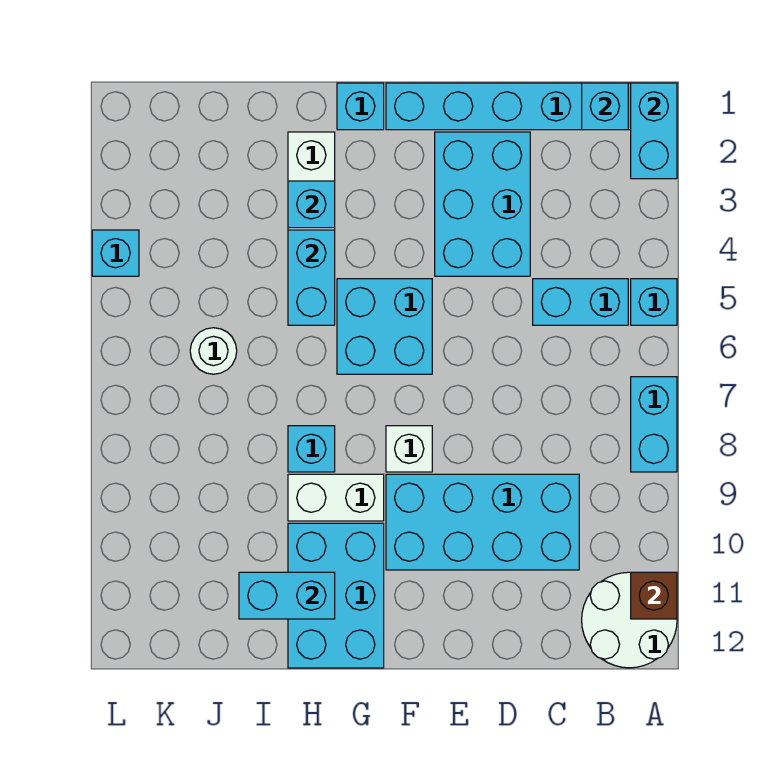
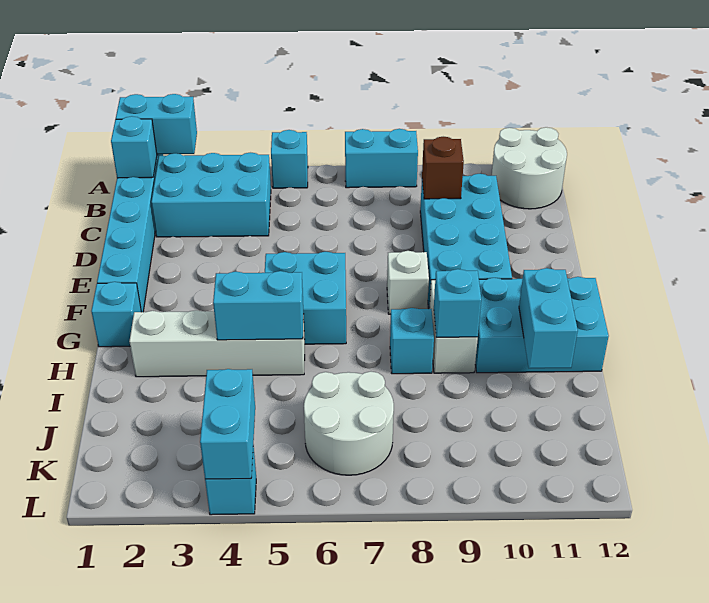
brown 1x1 brick [631,572,677,619] -> brown 1x1 brick moved to [422,137,464,199]
cyan 1x2 brick [533,279,628,325] -> cyan 1x2 brick moved to [200,369,255,479]
cyan 2x3 brick [435,132,530,276] -> cyan 2x3 brick moved to [151,153,271,237]
cyan 1x1 brick [288,181,335,228] -> cyan 1x1 brick moved to [434,269,481,337]
white 1x1 round brick [190,328,237,374] -> white 2x2 round brick [304,372,394,475]

